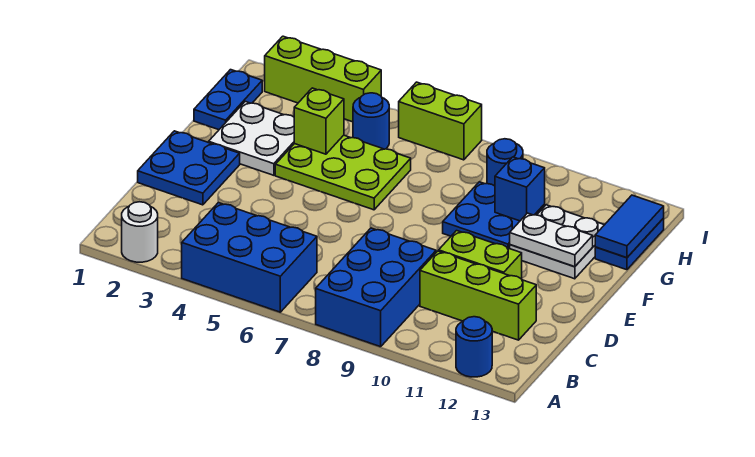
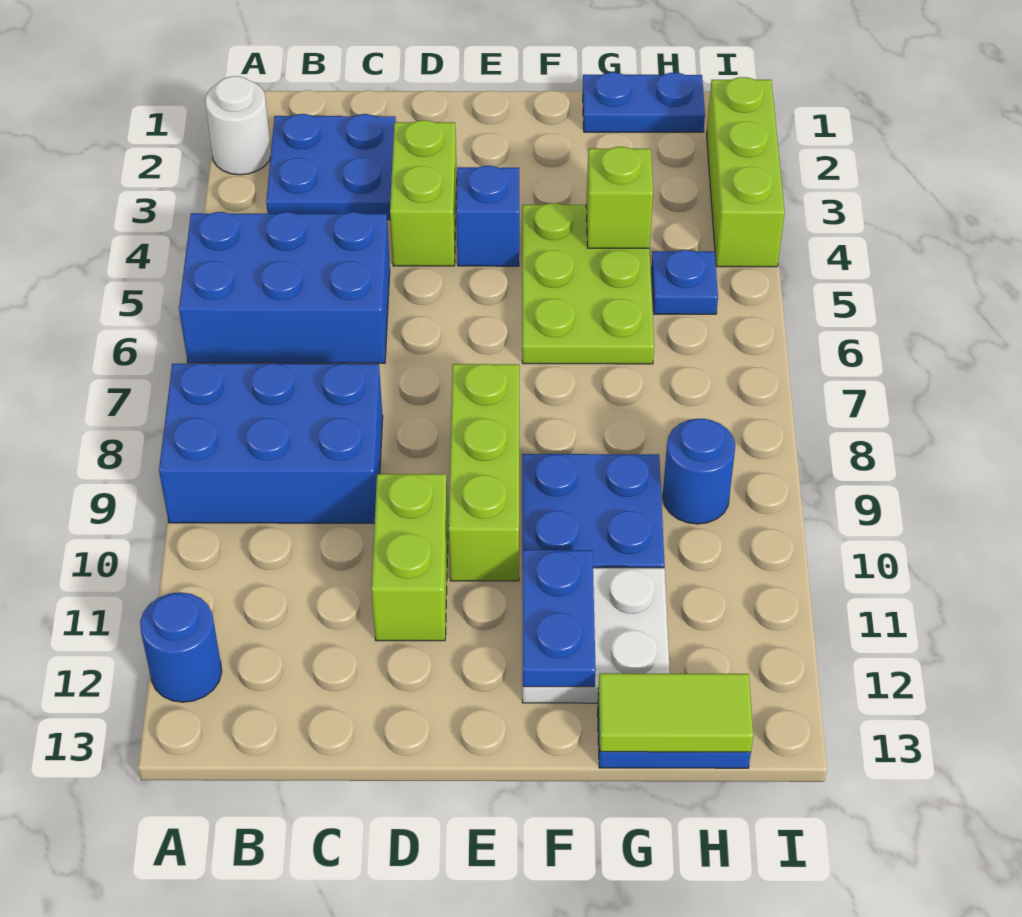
blue 2x3 brick [182,203,317,312] -> blue 2x3 brick turned to [179,212,390,363]
lime 1x3 brick [420,251,536,340] -> lime 1x3 brick moved to [449,364,519,581]
blue 2x2 plate [138,131,240,205] -> blue 2x2 plate moved to [266,114,396,220]
white 2x2 plate [209,101,294,175] -> none
white 1x2 plate [510,213,593,267] -> blue 1x2 plate [522,550,596,687]
blue 1x1 brick [495,157,545,221] -> blue 1x1 brick moved to [456,166,519,266]
blue 1x2 tile [595,195,664,258] -> lime 1x2 tile [598,673,753,752]
blue 1x1 round brick [353,93,390,149] -> blue 1x1 plate [652,250,718,314]
lime 1x2 brick [399,82,482,160] -> lime 1x2 brick moved to [390,120,457,266]

